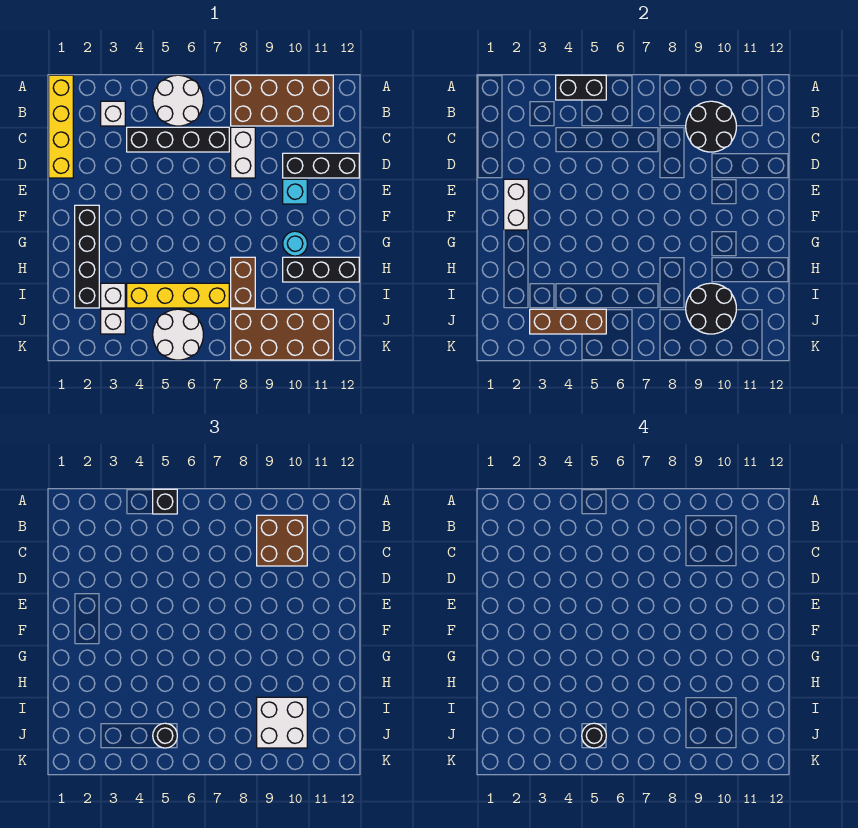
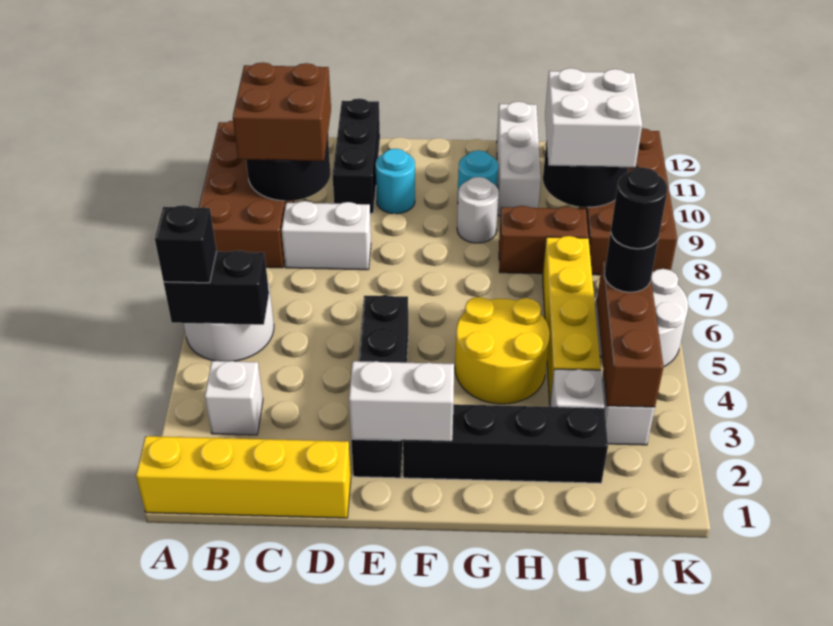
black 1x2 brick [556,75,606,100] -> black 1x2 brick turned to [164,250,269,325]
black 1x4 brick [127,127,229,152] -> black 1x4 brick moved to [351,295,408,478]
cyan 1x1 brick [283,179,307,204] -> cyan 1x1 round brick [376,149,415,214]
none -> yellow 2x2 round brick [455,297,550,404]
none -> white 1x1 round brick [457,177,499,243]
black 1x3 brick [283,257,359,282] -> white 1x3 brick [497,102,541,216]

